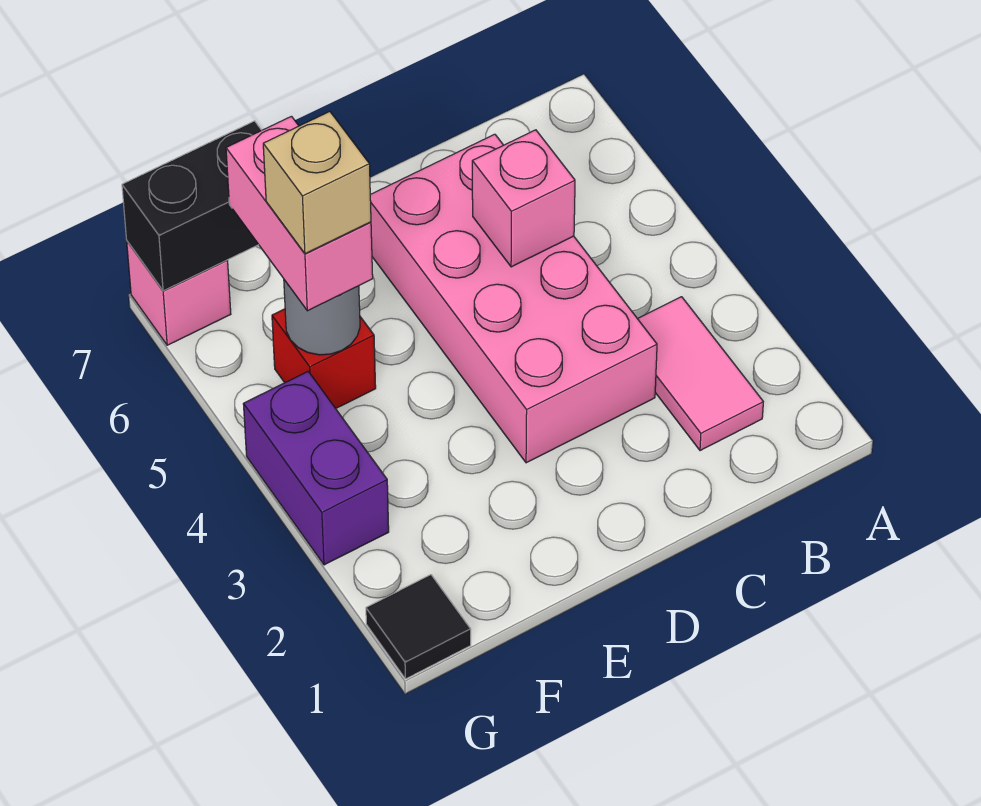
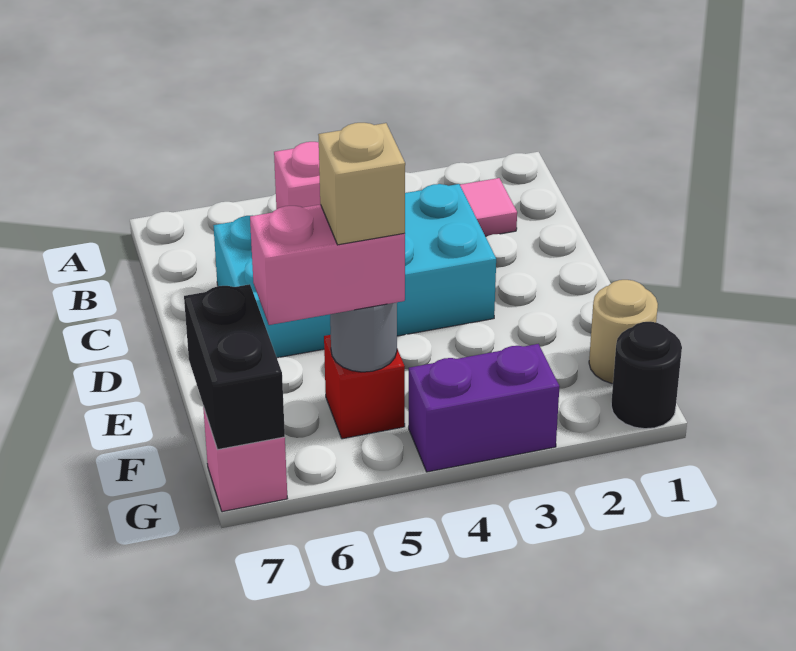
pink 2x4 brick [370,134,657,463] -> cyan 2x4 brick [213,184,496,358]
none -> tan 1x1 round brick [589,280,658,384]
black 1x1 tile [366,575,471,679] -> black 1x1 round brick [611,322,682,429]

